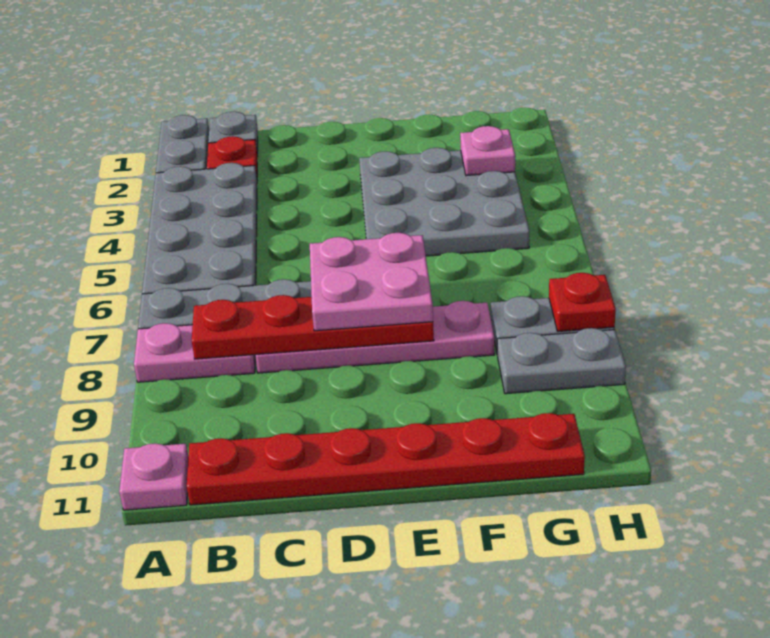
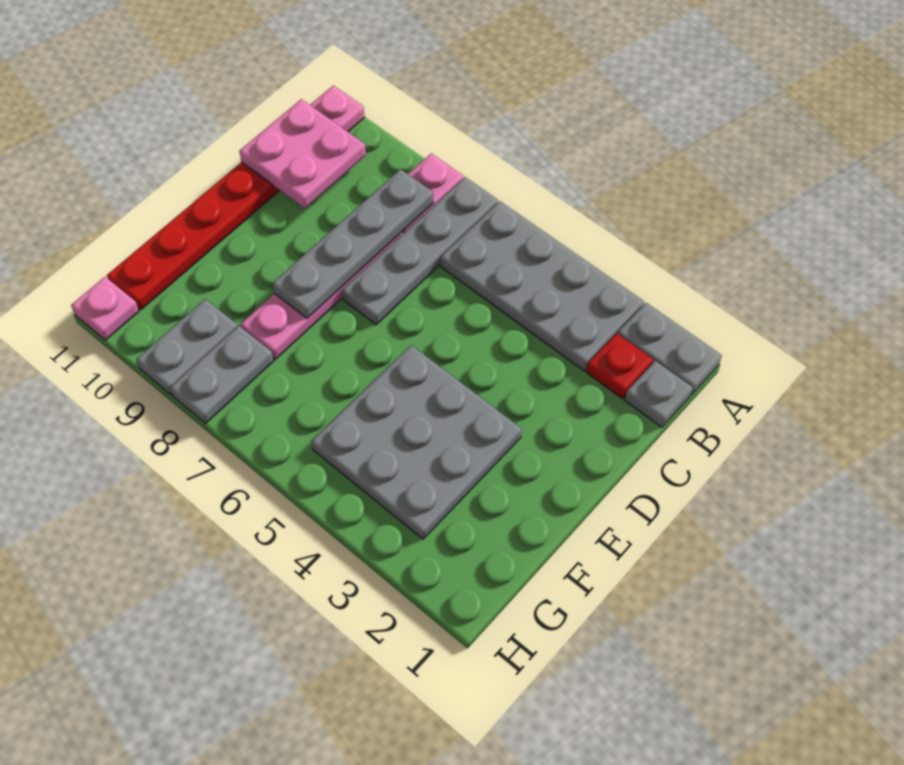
red 1x4 plate [192,295,434,359] -> grey 1x4 plate [273,169,433,318]
pink 2x2 plate [310,233,433,331] -> pink 2x2 plate moved to [239,99,366,208]
pink 1x1 plate [460,126,515,176] -> pink 1x1 plate moved to [71,277,139,340]
red 1x1 plate [549,273,616,331] -> none

